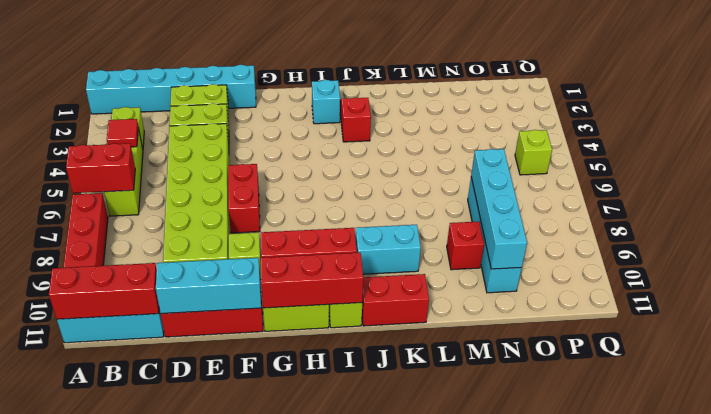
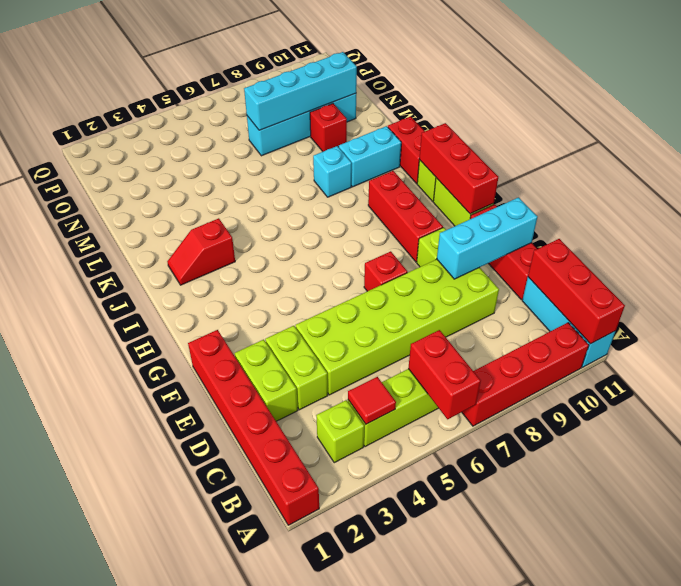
cyan 1x6 brick [86,65,256,114] -> red 1x6 brick [188,330,319,525]
cyan 1x3 brick [156,258,261,314] -> cyan 1x3 brick turned to [437,197,537,279]
red 1x2 brick [228,164,260,233] -> red 1x1 brick [364,251,407,291]
cyan 1x1 brick [312,80,340,124] -> cyan 1x1 brick moved to [313,146,352,197]
cyan 1x2 brick [355,225,421,274] -> cyan 1x2 brick turned to [339,126,401,187]
lime 1x1 brick [515,130,552,175] -> none

